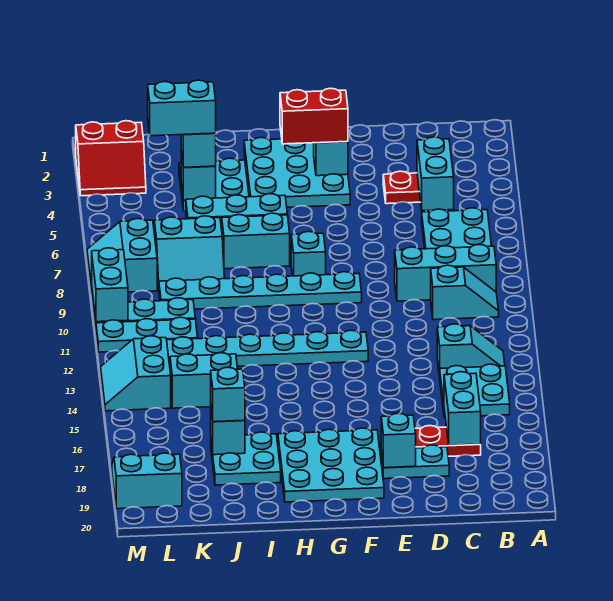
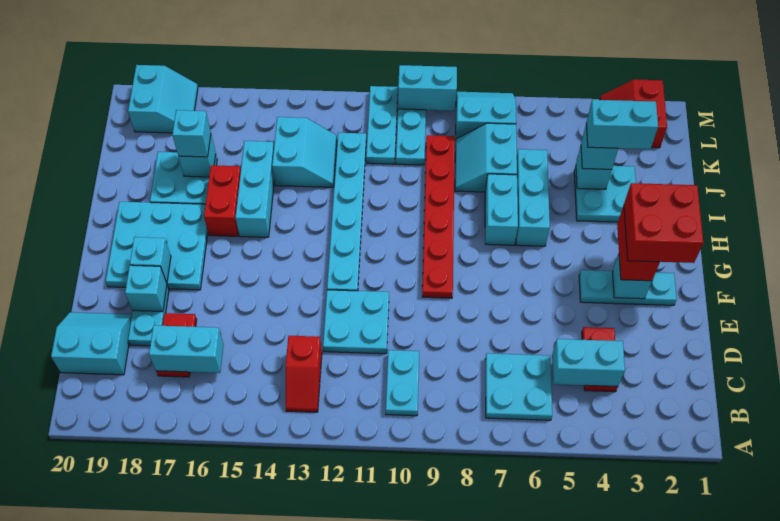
cyan 1x3 brick [395,244,496,301] -> cyan 1x3 brick moved to [235,141,274,237]
cyan 1x2 slope [431,265,499,320] -> cyan 1x2 plate [386,350,419,416]
cyan 1x2 slope [437,324,505,378] -> red 1x2 slope [286,336,322,412]
cyan 2x2 plate [440,364,510,417] -> cyan 2x2 plate moved to [323,290,389,354]
cyan 3x3 plate [244,137,350,207] -> cyan 1x3 plate [579,270,677,305]
none -> red 2x2 brick [624,183,704,263]
cyan 1x6 plate [159,272,362,309] -> red 1x6 plate [422,135,455,298]
cyan 1x1 brick [291,232,326,276] -> cyan 1x1 brick moved to [130,237,171,283]
none -> red 1x2 brick [204,165,241,236]
cyan 1x2 brick [148,80,216,136] -> cyan 1x2 brick turned to [586,100,658,149]
cyan 2x2 slope [101,336,171,411] -> cyan 2x2 slope moved to [51,312,132,375]

